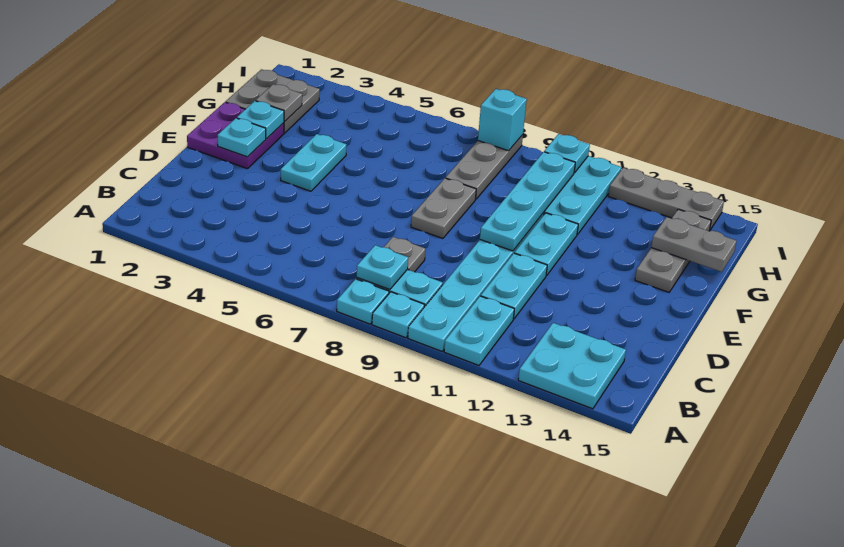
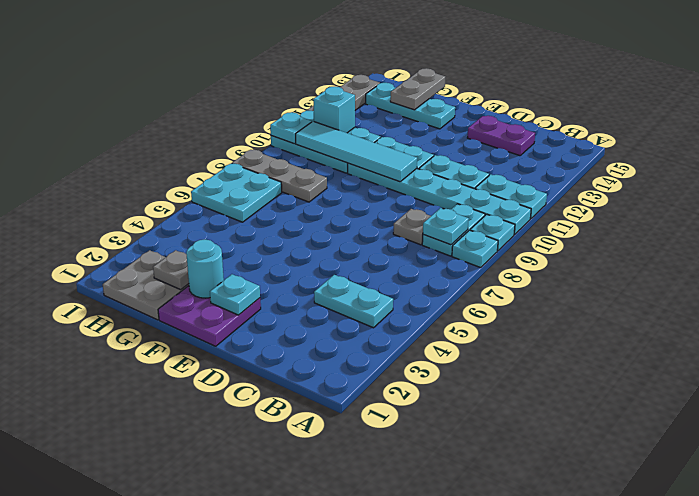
cyan 2x2 plate [518,323,626,409] -> cyan 2x2 plate moved to [191,163,282,222]
none -> purple 1x2 plate [467,116,535,156]
cyan 1x2 plate [281,134,347,191] -> cyan 1x2 plate moved to [314,275,393,328]
grey 1x2 plate [411,178,476,239] -> none
cyan 1x4 plate [480,152,575,251] -> cyan 1x4 tile [296,121,417,182]
cyan 1x1 plate [237,101,284,139] -> cyan 1x1 round brick [186,239,224,298]
grey 1x3 plate [635,209,711,292] -> cyan 1x3 plate [366,83,455,129]
cyan 1x1 brick [478,89,527,151] -> cyan 1x1 brick moved to [313,87,355,133]

